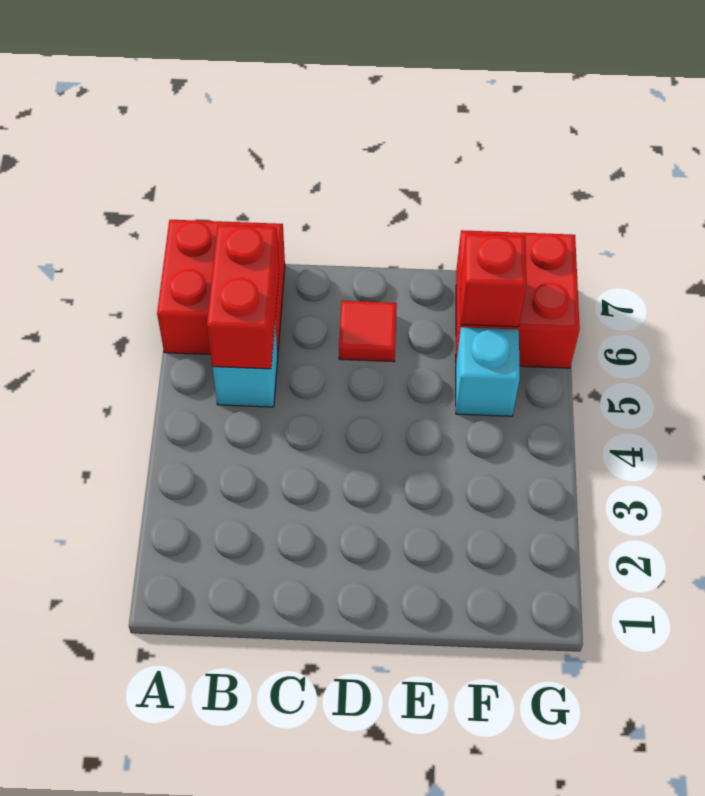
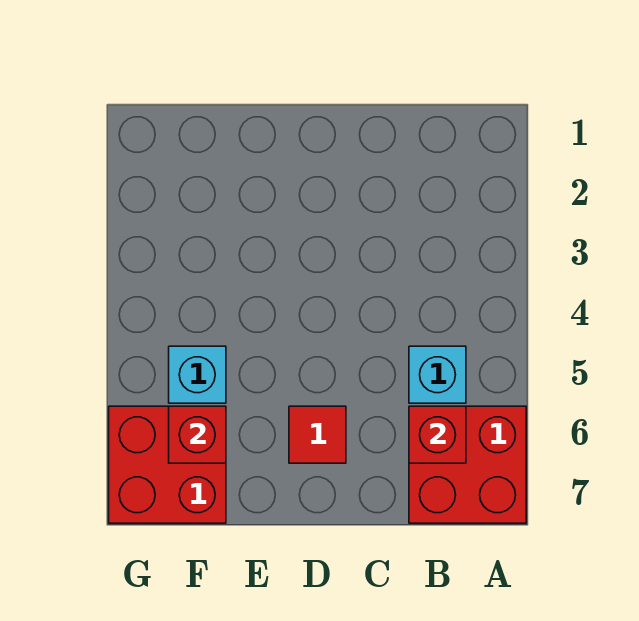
red 1x2 brick [207,225,279,369] -> red 1x1 brick [409,406,466,463]

